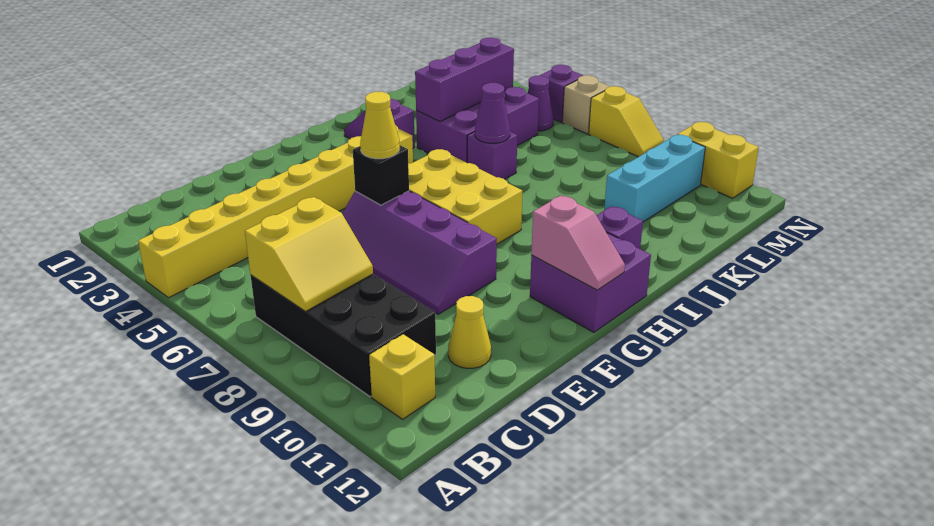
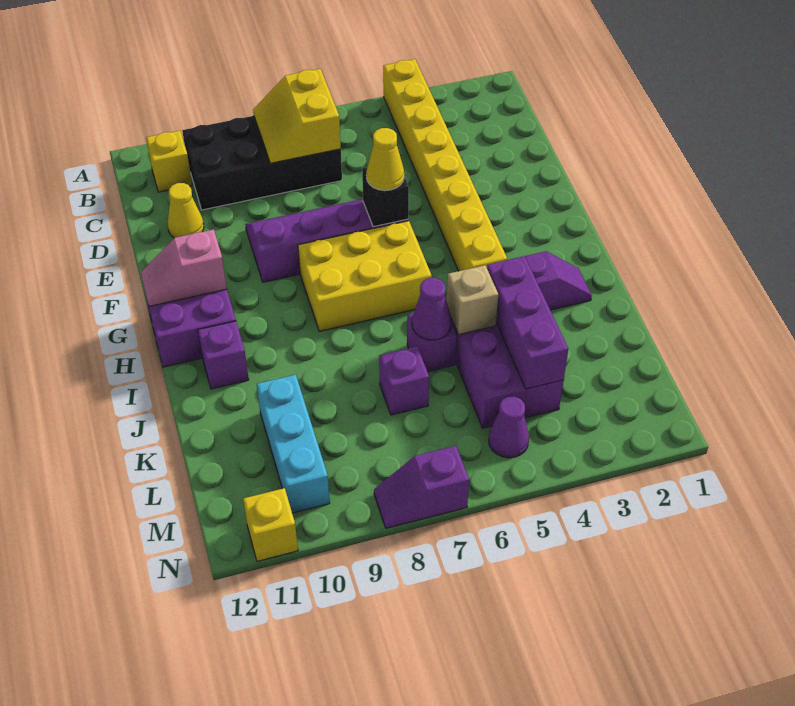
purple 1x1 brick [539,65,584,122] -> purple 1x1 brick moved to [379,346,429,415]
tan 1x1 brick [562,75,611,134] -> tan 1x1 brick moved to [447,265,498,335]
yellow 1x2 slope [589,86,664,157] -> purple 1x2 slope [374,446,469,528]
yellow 1x2 brick [677,122,759,198] -> yellow 1x1 brick [243,488,298,561]

